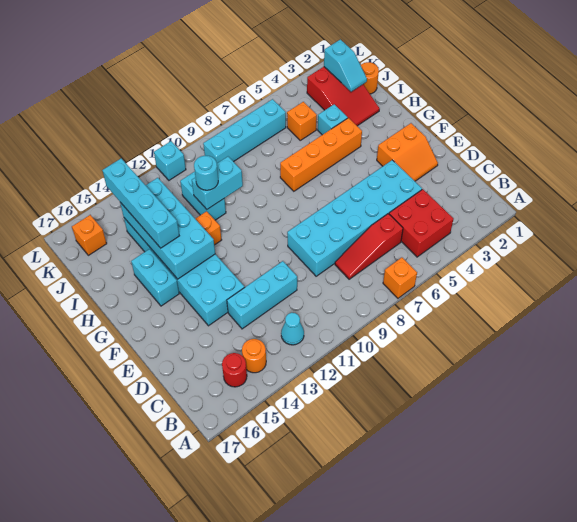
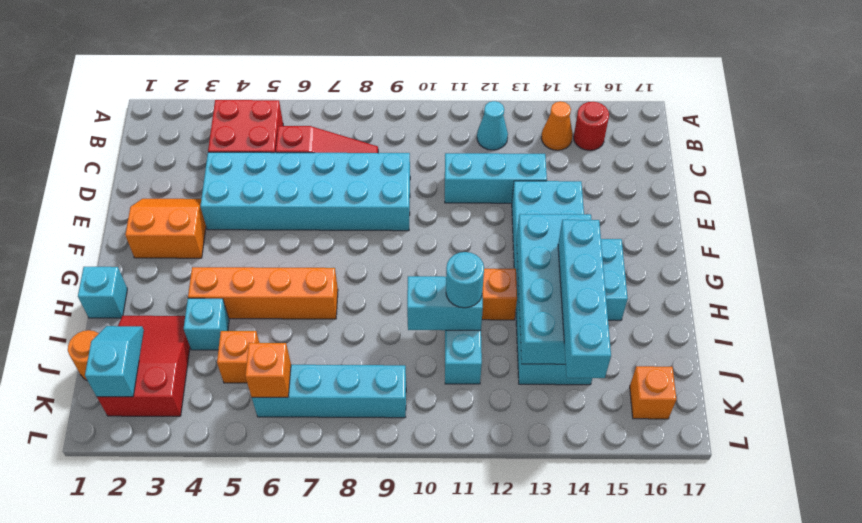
orange 1x1 brick [383,258,417,298] -> orange 1x1 brick moved to [245,343,291,397]
orange 1x1 round brick [242,339,266,373] -> orange 1x1 cone [541,101,573,150]
cyan 1x1 brick [154,141,186,180] -> cyan 1x1 brick moved to [78,267,127,318]

